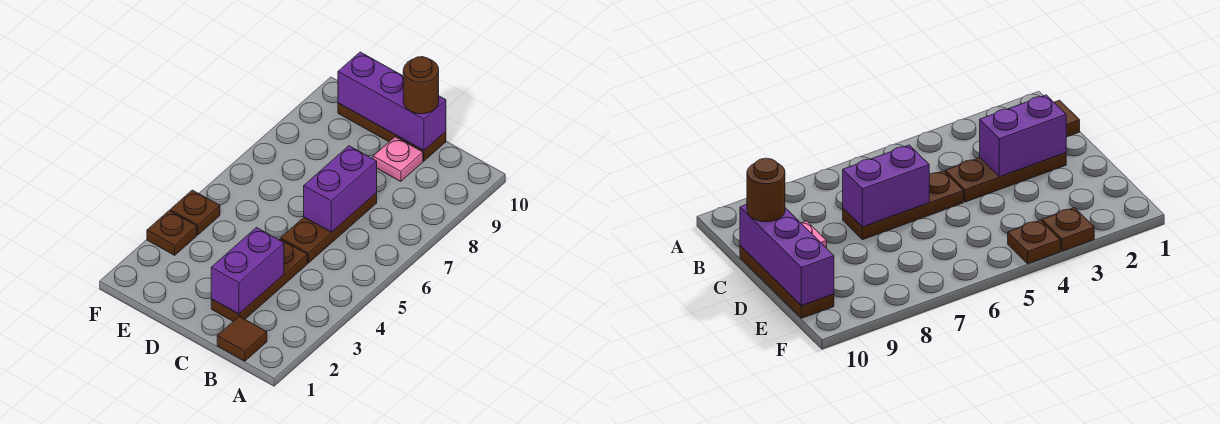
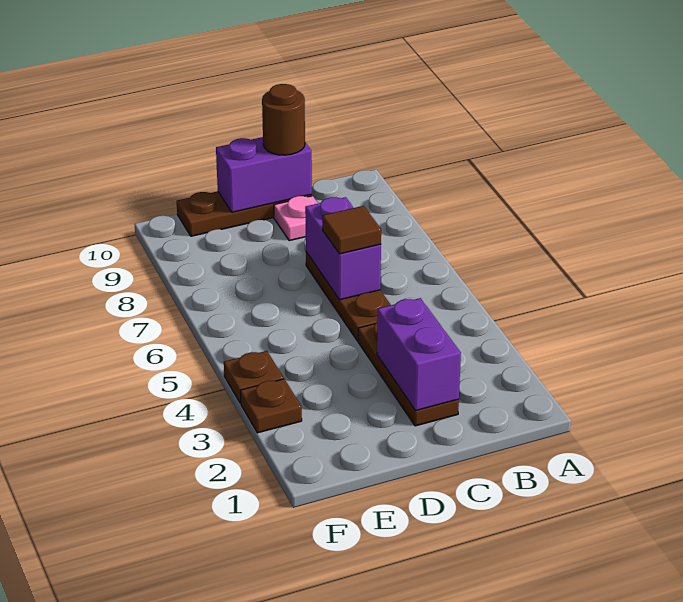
brown 1x1 tile [217,316,267,361] -> brown 1x1 tile moved to [322,206,381,254]
purple 1x3 brick [338,52,446,151] -> purple 1x2 brick [216,137,312,212]

